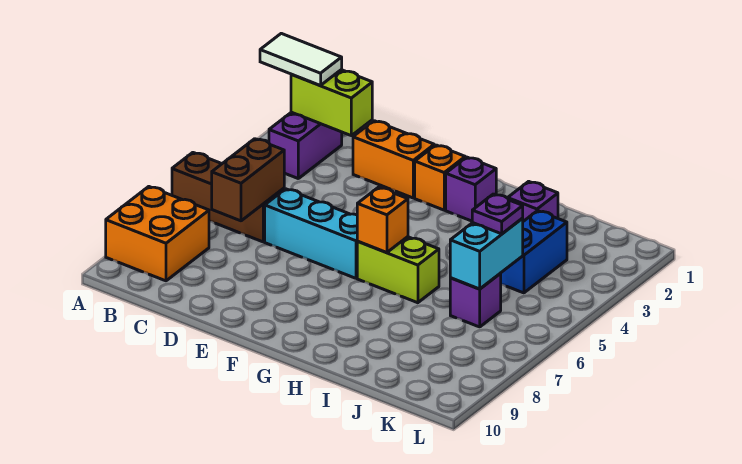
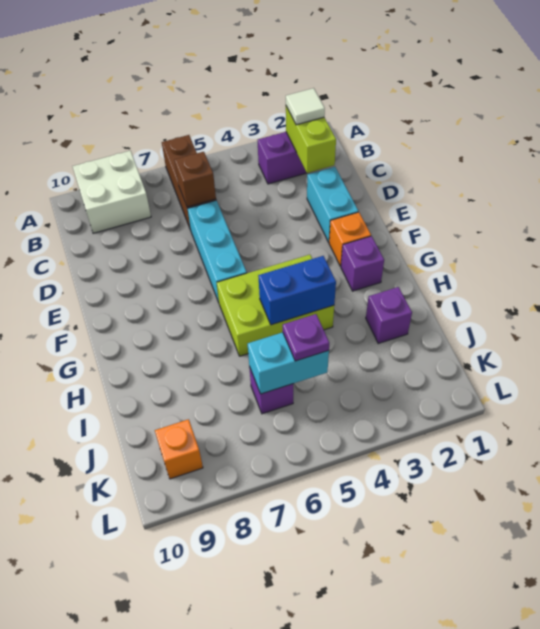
white 1x2 tile [260,33,342,85] -> white 1x1 tile [286,88,325,125]
orange 2x2 brick [106,187,209,281] -> white 2x2 brick [72,151,151,233]
brown 1x2 brick [212,139,284,221] -> brown 1x1 brick [175,152,216,207]
orange 1x2 brick [353,121,434,198] -> cyan 1x2 brick [307,167,358,242]
lime 1x2 brick [357,237,439,303] -> lime 2x3 brick [217,255,334,356]
orange 1x1 brick [357,187,408,252] -> orange 1x1 brick moved to [155,419,203,479]
blue 1x2 brick [500,211,567,293] -> blue 1x2 brick moved to [258,256,336,325]

